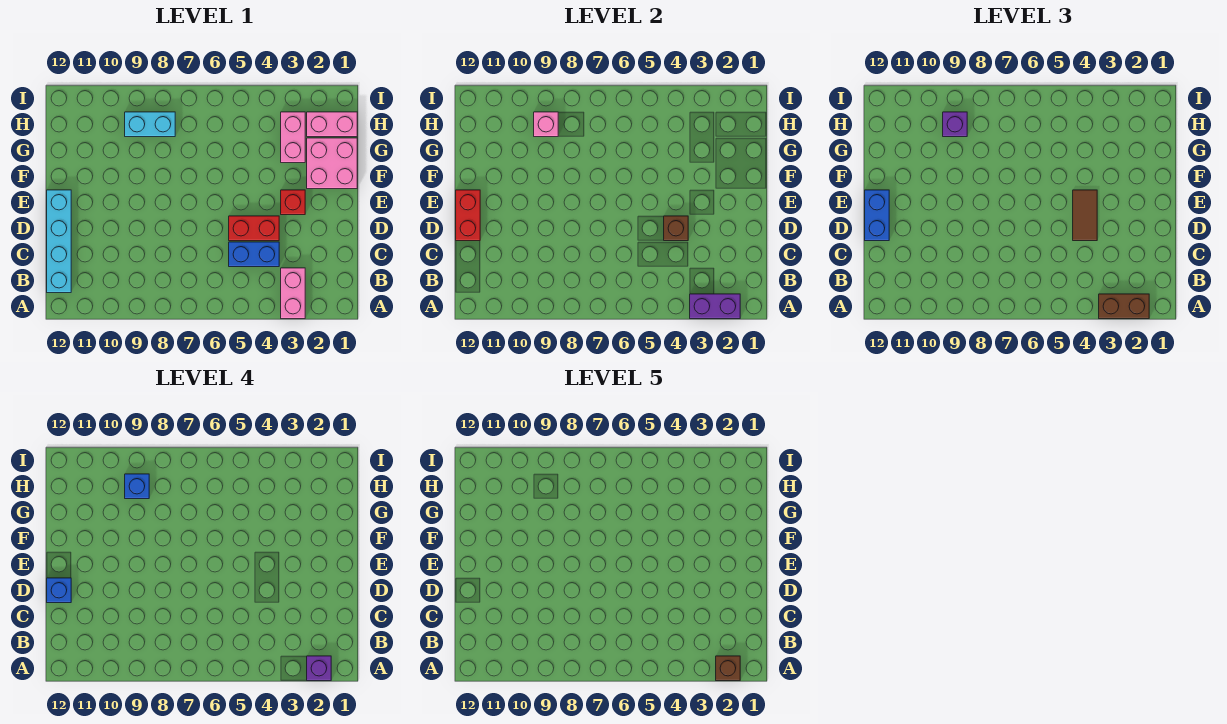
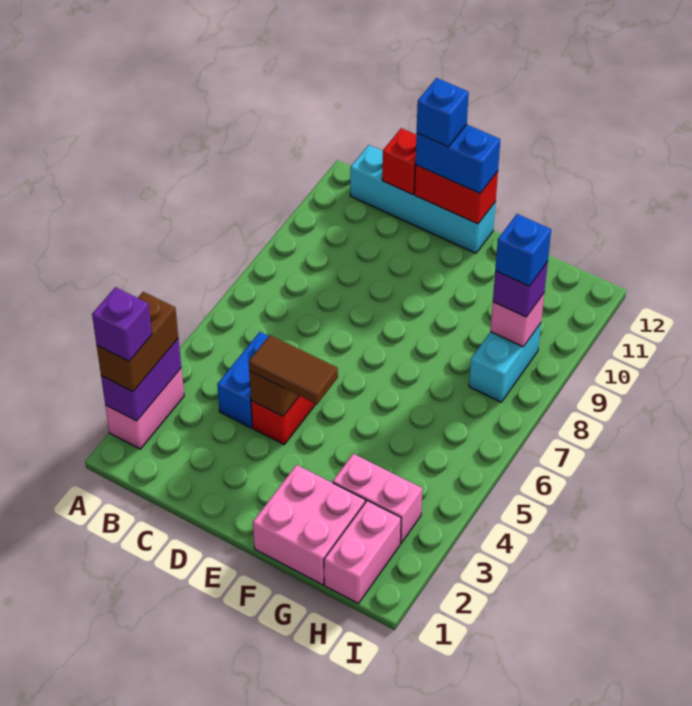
brown 1x1 brick [716,656,740,681] -> none
pink 1x2 brick [281,268,305,319] -> pink 1x2 brick turned to [105,369,184,449]
red 1x1 brick [281,190,305,215] -> red 1x1 brick moved to [382,128,416,194]

